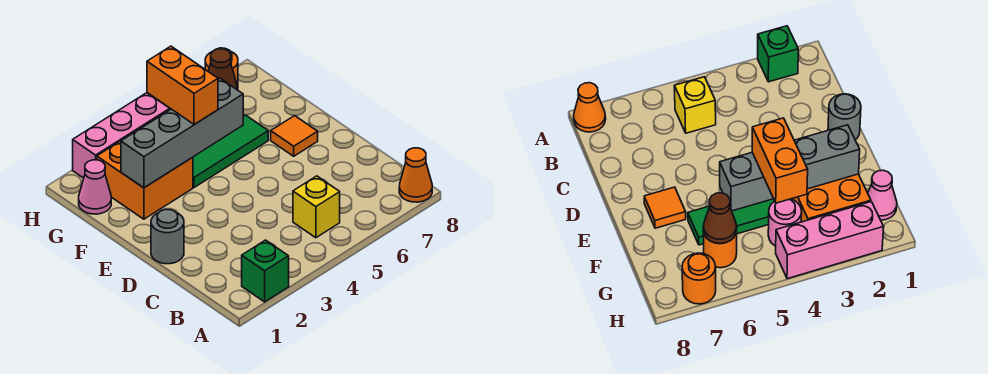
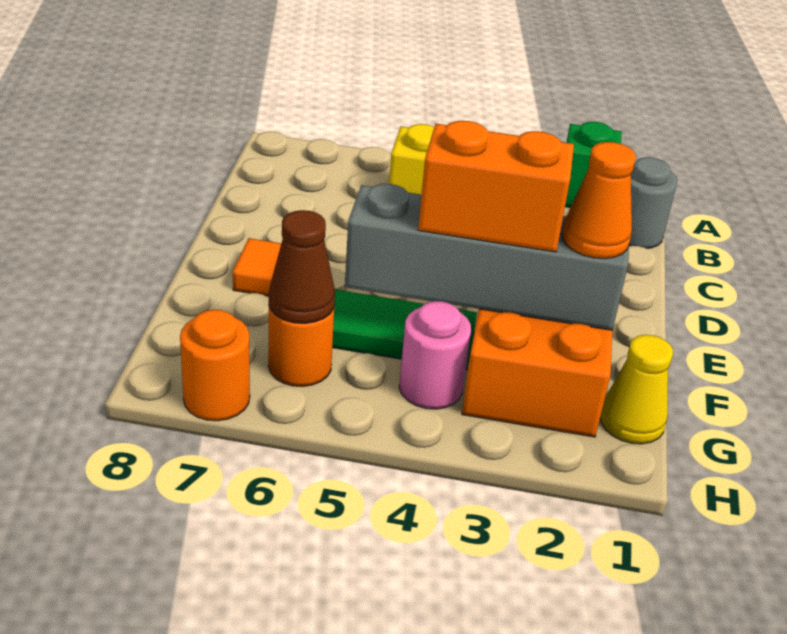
orange 1x1 cone [399,148,432,202] -> orange 1x1 cone moved to [562,142,636,259]
grey 1x1 round brick [151,210,184,264] -> grey 1x1 round brick moved to [629,157,677,249]
orange 1x2 brick [147,46,218,125] -> orange 1x2 brick turned to [418,121,574,252]
pink 1x1 cone [79,160,111,214] -> yellow 1x1 cone [600,335,673,444]
pink 1x3 brick [73,93,170,178] -> none

